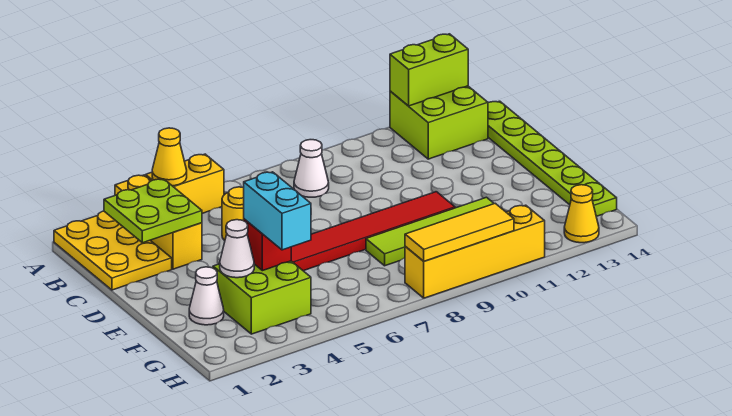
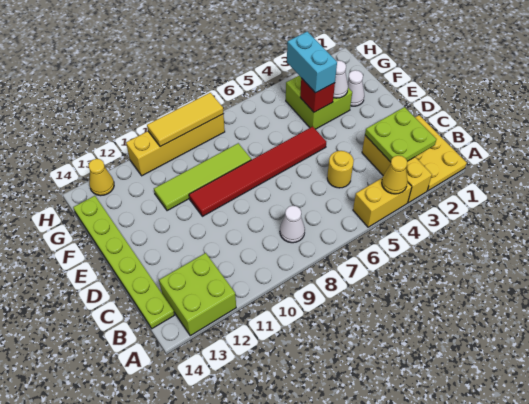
lime 1x2 brick [390,34,468,106] -> none

